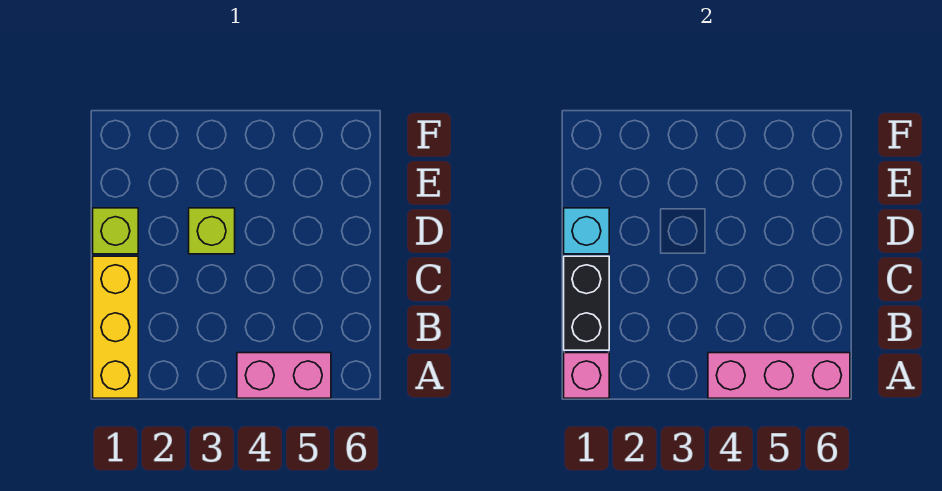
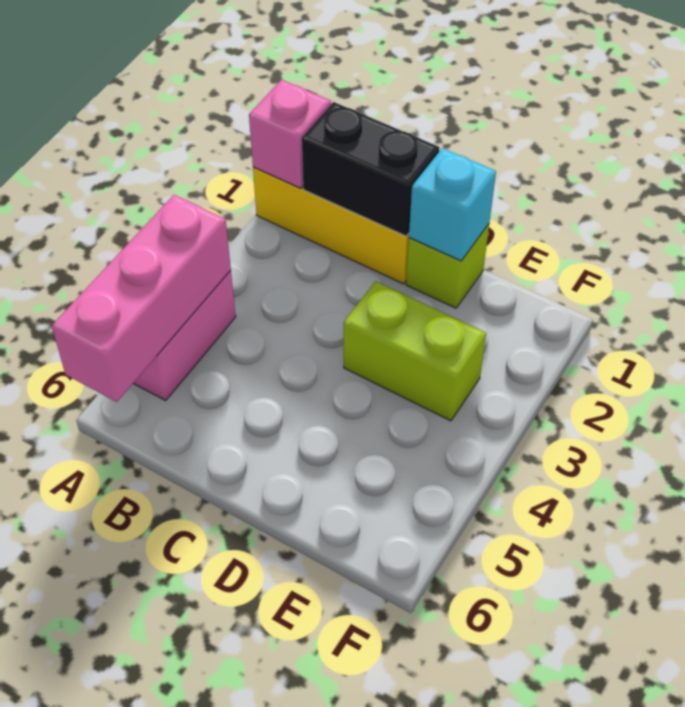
lime 1x1 brick [189,208,235,254] -> lime 1x2 brick [344,281,486,421]

